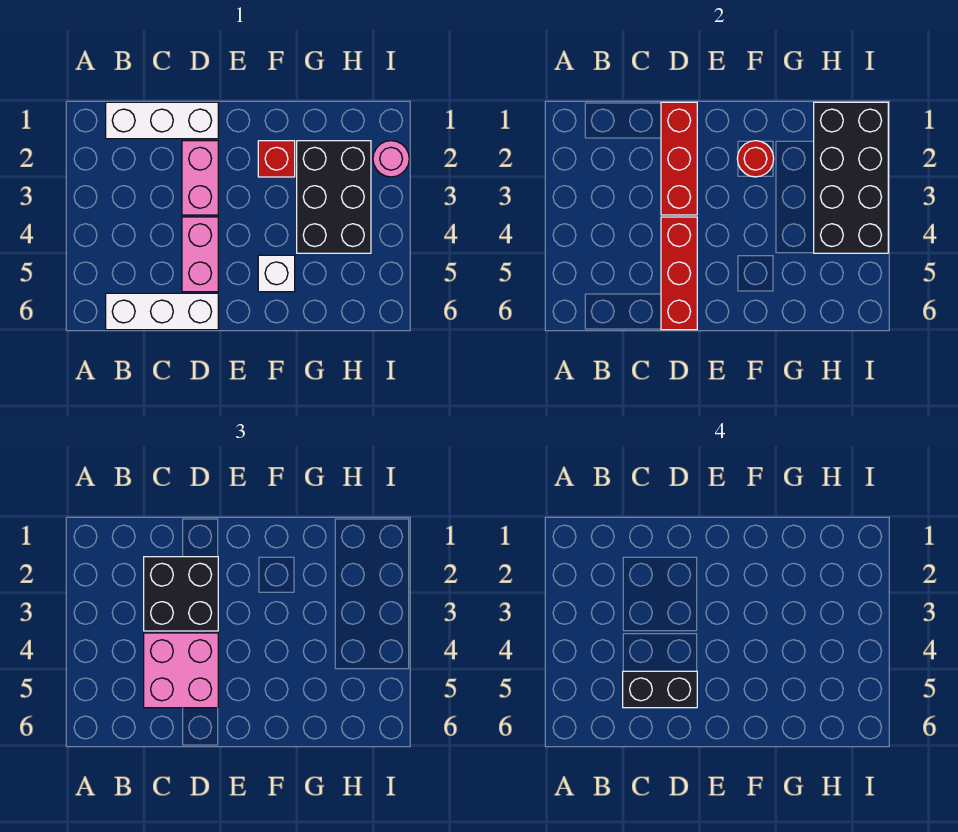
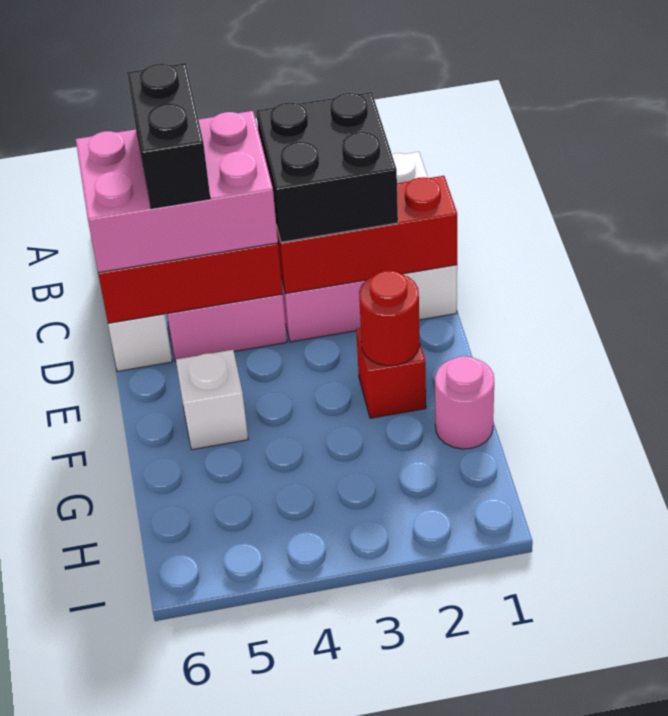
pink 2x2 brick [144,633,218,708] -> pink 2x3 brick [76,111,278,273]
black 2x3 brick [297,141,371,253] -> none
black 2x4 brick [814,102,888,253] -> none
pink 1x1 round brick [373,141,409,177] -> pink 1x1 round brick moved to [435,356,494,449]

